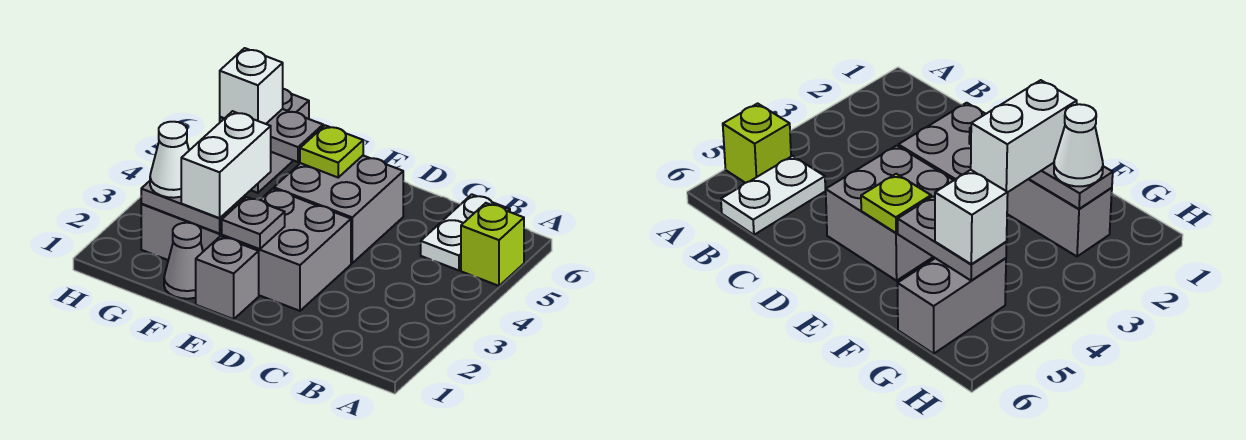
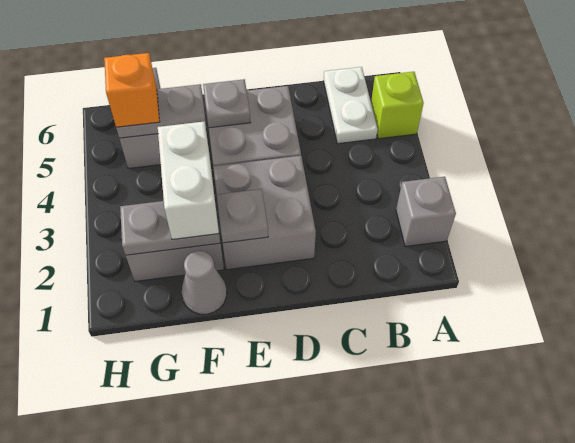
grey 1x1 brick [196,236,259,319] -> grey 1x1 brick moved to [396,177,456,247]
lime 1x1 plate [300,125,363,177] -> grey 1x1 plate [203,79,251,128]
white 1x1 cone [150,122,189,198] -> none
white 1x1 brick [220,48,283,124] -> orange 1x1 brick [104,53,160,127]

